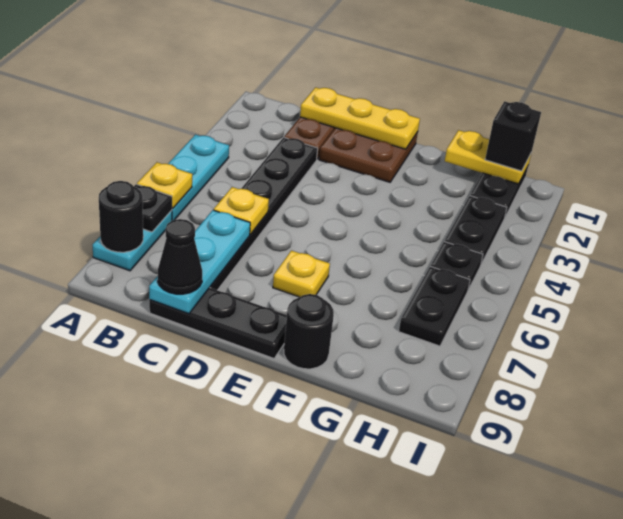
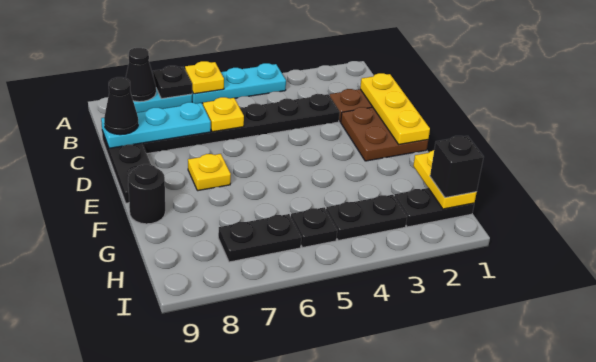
black 1x1 round brick [99,181,143,252] -> black 1x1 cone [126,48,156,102]

